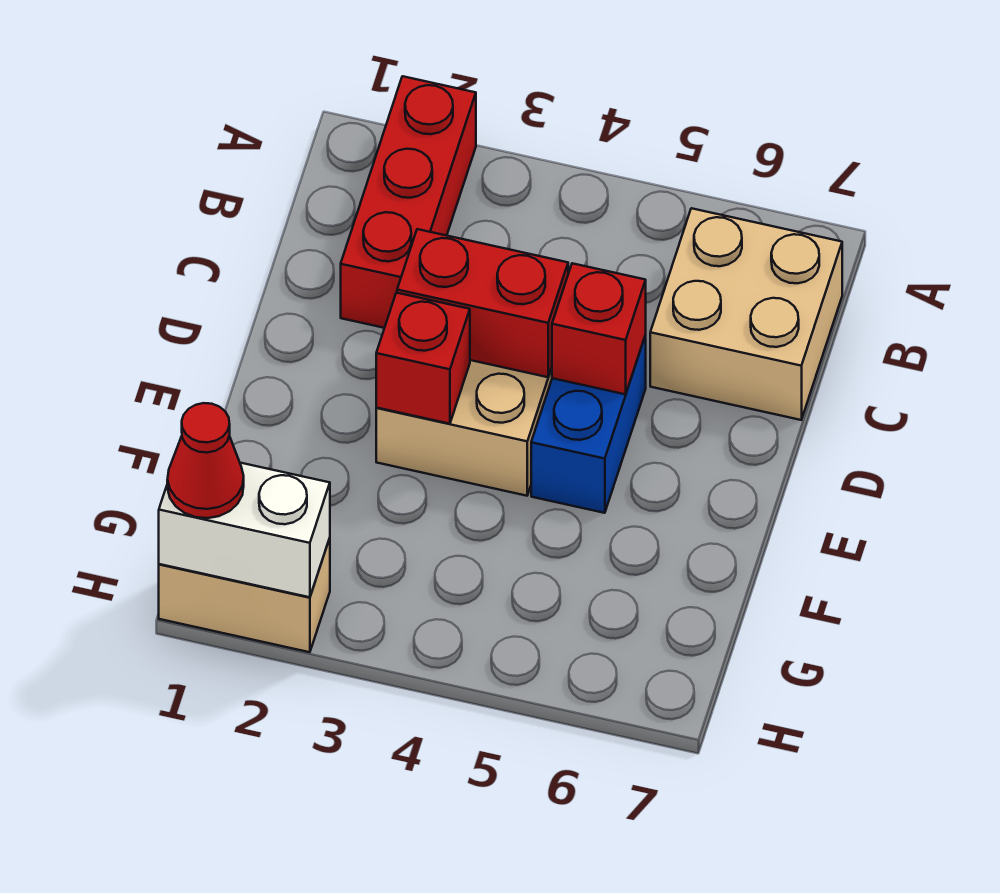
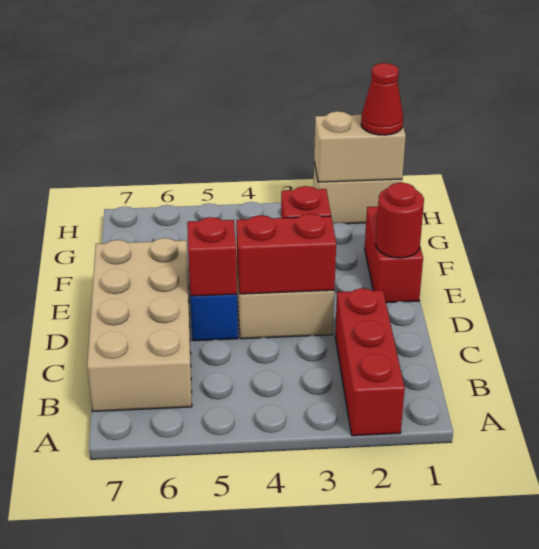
tan 2x2 brick [650,208,842,420] -> tan 2x4 brick [87,238,192,411]
none -> red 1x2 brick [365,207,423,303]
none -> red 1x1 round brick [376,183,424,258]
white 1x2 brick [159,463,330,597] -> tan 1x2 brick [314,111,406,182]

